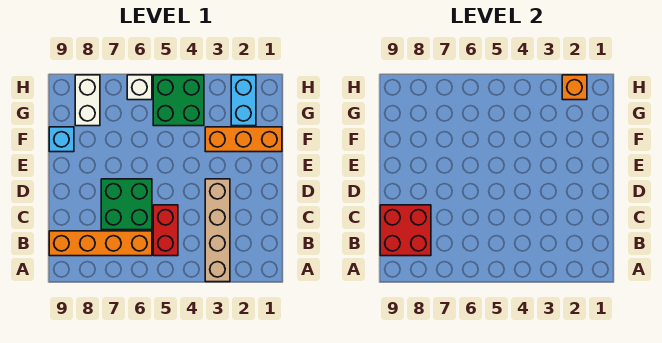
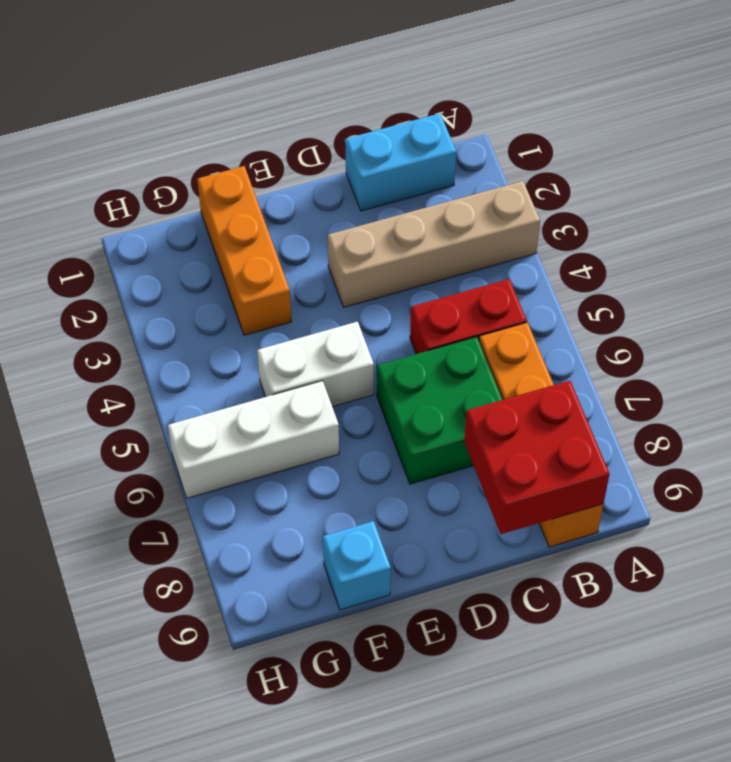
cyan 1x2 brick [231,75,256,126] -> cyan 1x2 brick moved to [345,113,456,211]
green 2x2 brick [153,75,204,126] -> none
white 1x2 brick [75,75,100,126] -> white 1x2 brick moved to [257,322,374,407]
orange 1x1 brick [562,75,587,100] -> none
white 1x1 brick [127,75,152,100] -> white 1x3 brick [168,381,339,498]

